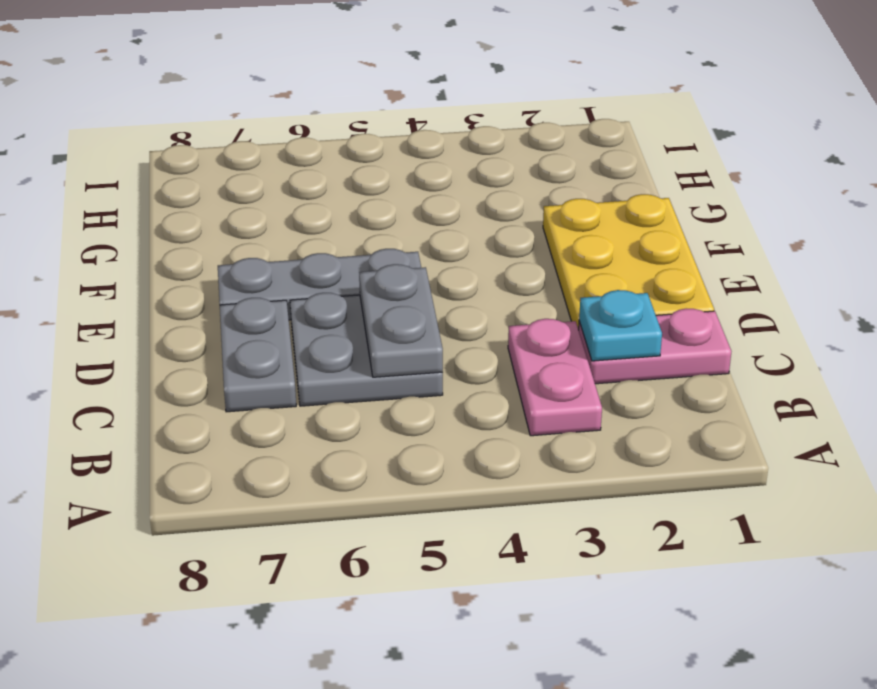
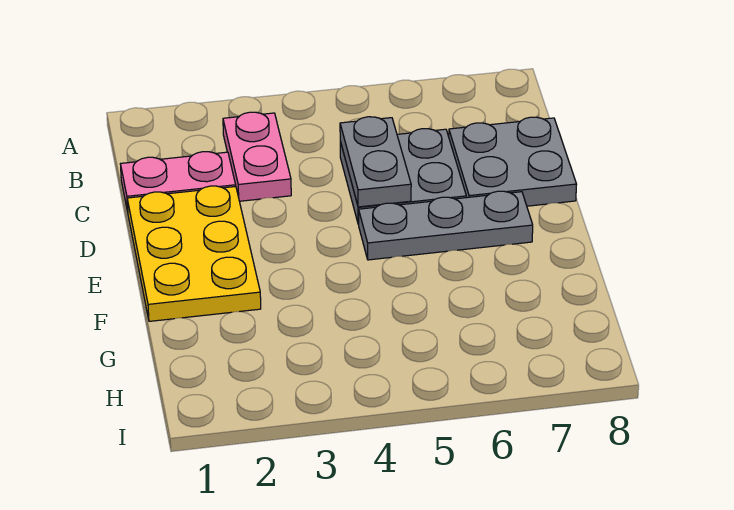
cyan 1x1 plate [579,290,662,361] -> none
grey 1x2 plate [220,298,296,412] -> grey 2x2 plate [449,117,577,206]

